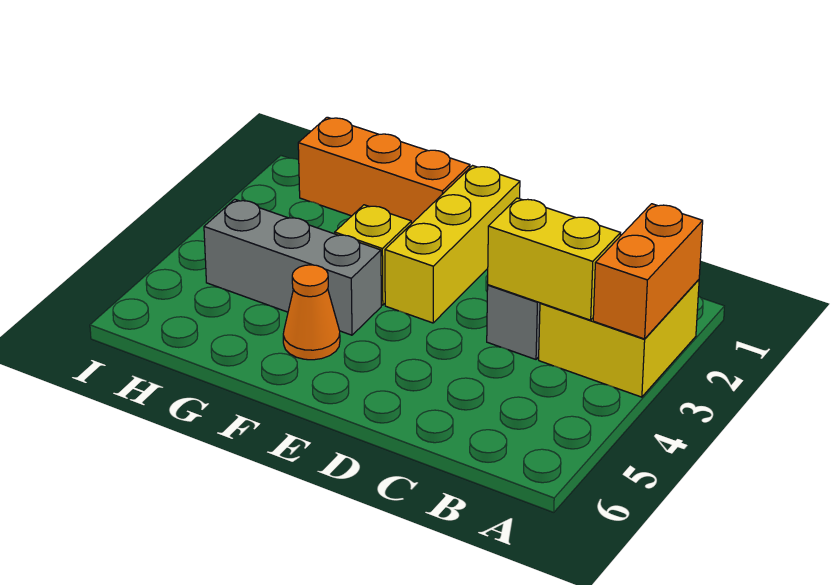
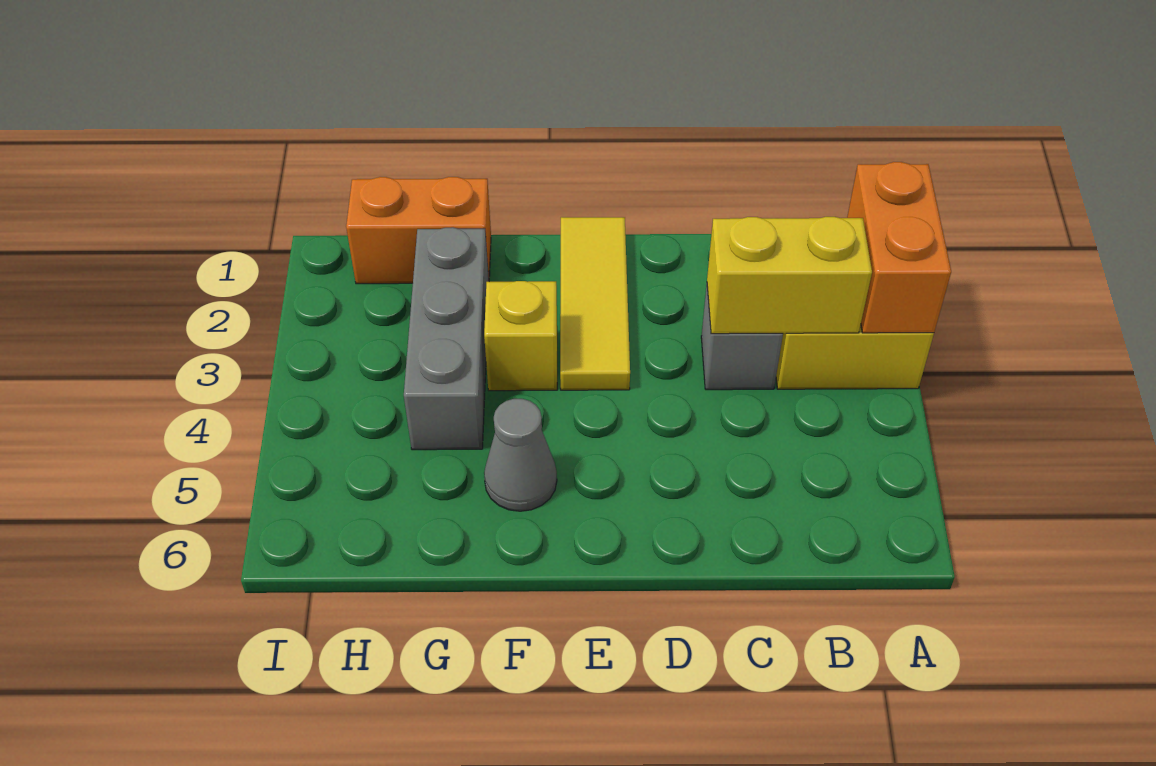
yellow 1x3 brick [385,166,520,323] -> yellow 1x3 tile [560,217,630,390]
orange 1x3 brick [298,117,470,224] -> orange 1x2 brick [346,177,491,284]
grey 1x3 brick [204,199,381,335] -> grey 1x3 brick turned to [404,227,489,450]
orange 1x1 cone [283,265,340,360] -> grey 1x1 cone [484,399,557,511]

